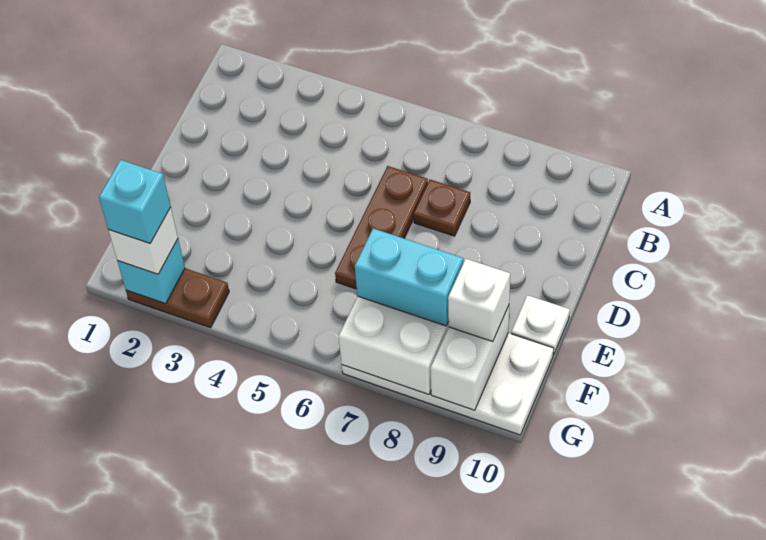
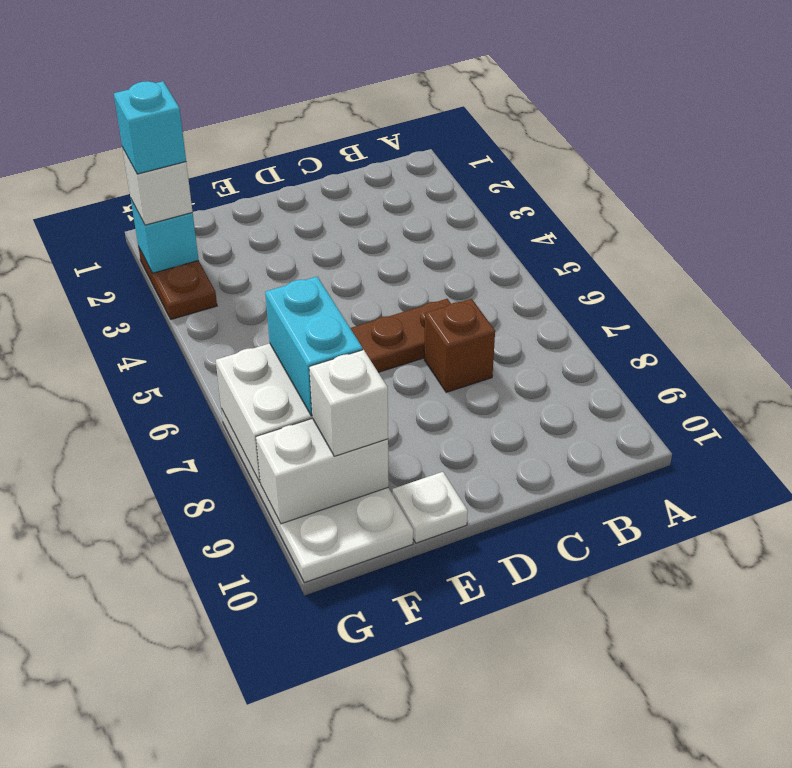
brown 1x1 plate [414,180,470,236] -> brown 1x1 brick [424,299,495,392]

